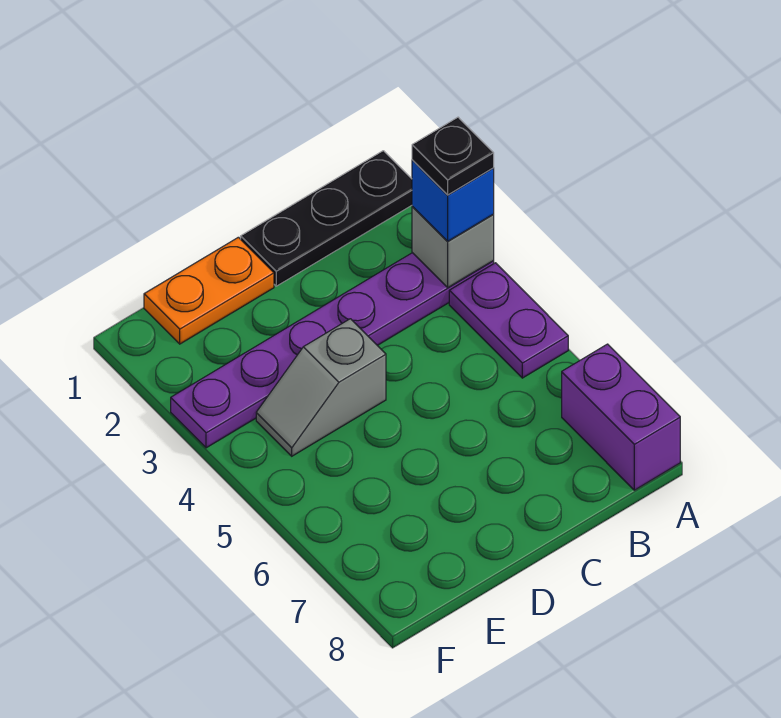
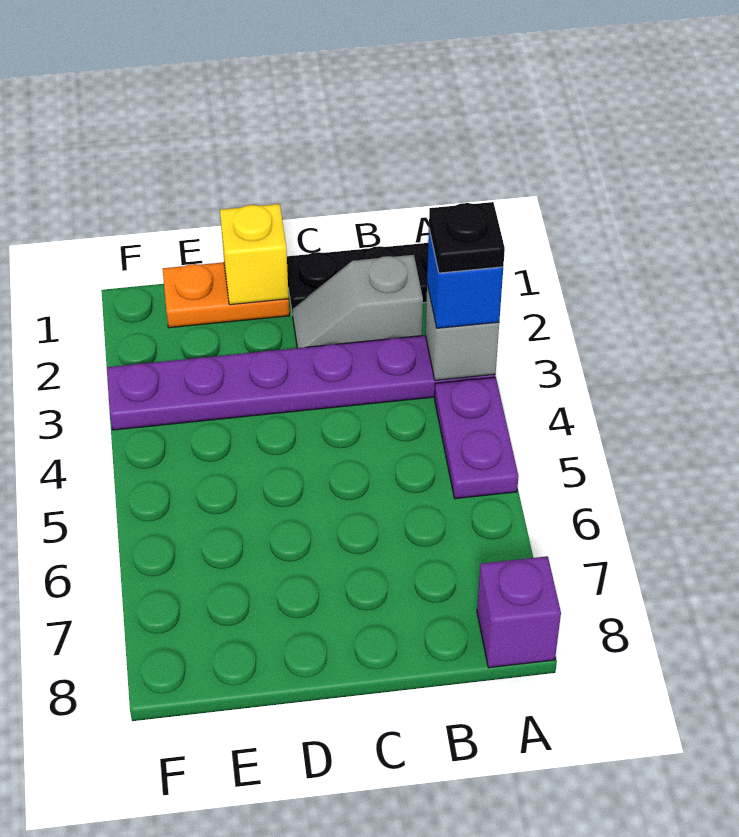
purple 1x2 brick [562,344,680,490] -> purple 1x1 brick [477,556,561,668]
none -> yellow 1x1 brick [220,204,289,305]
grey 1x2 slope [256,319,386,456] -> grey 1x2 slope moved to [292,255,423,348]

